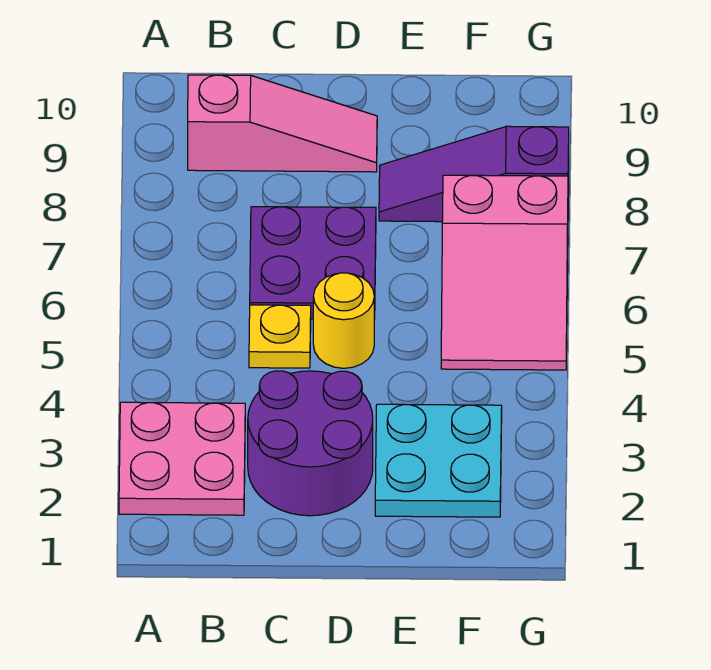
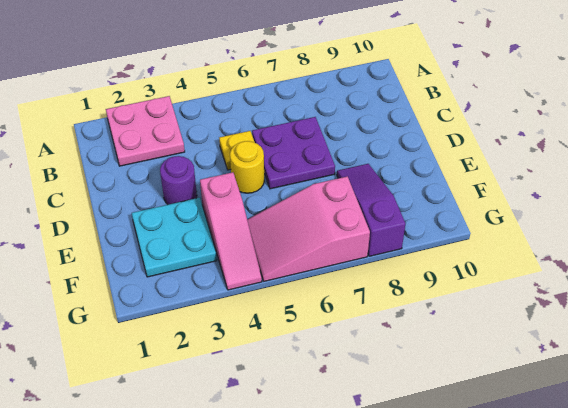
pink 1x3 slope [188,75,377,172] -> pink 1x3 slope moved to [200,172,262,290]
purple 2x2 round brick [248,371,373,516] -> purple 1x1 round brick [160,156,197,205]

